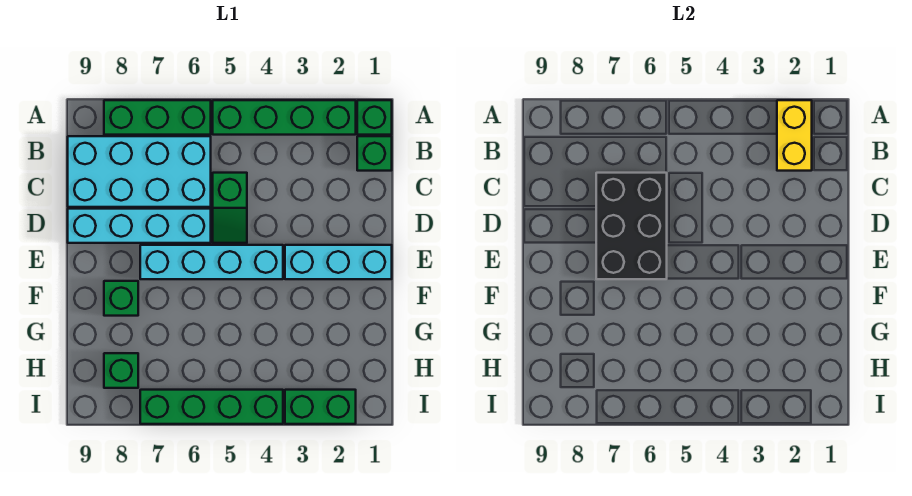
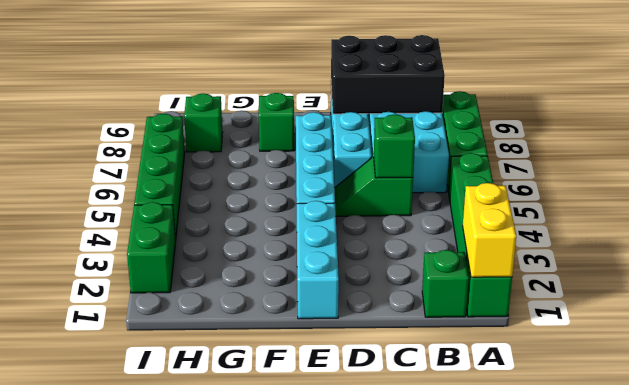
yellow 1x2 brick [777,100,812,171] -> yellow 1x2 brick turned to [463,183,516,277]
none -> green 1x1 brick [374,114,415,178]
black 2x3 brick [596,173,667,279] -> black 2x3 brick moved to [331,35,445,114]

